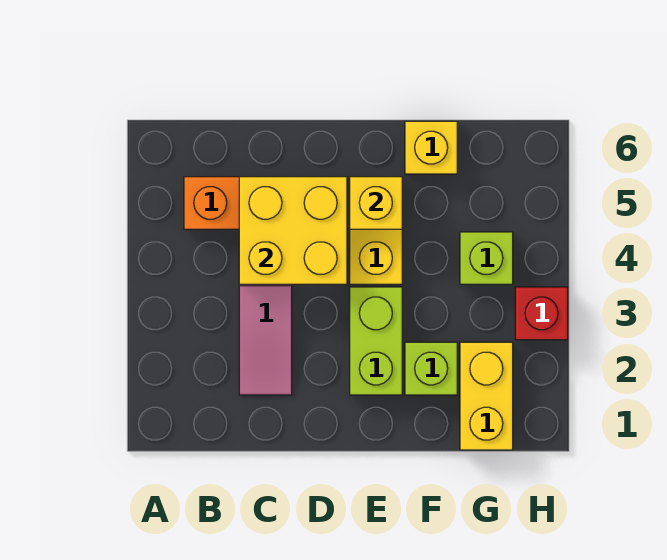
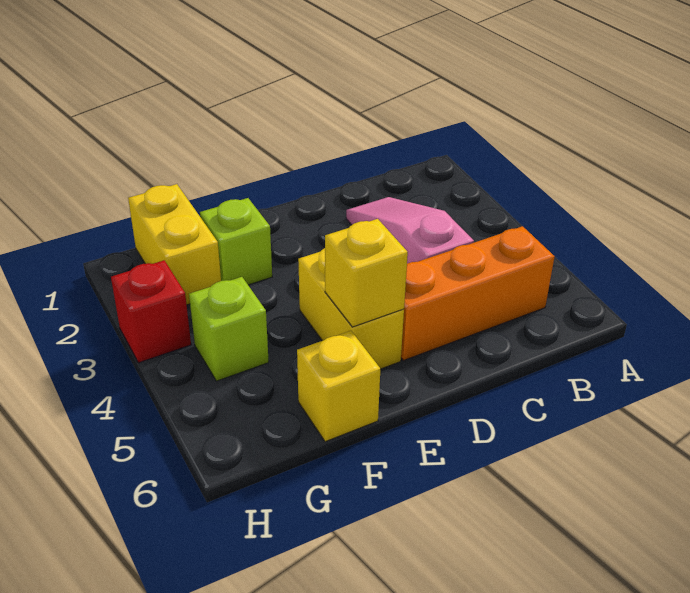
yellow 2x2 brick [239,177,347,284] -> none
lime 1x2 brick [350,287,402,395] -> none

